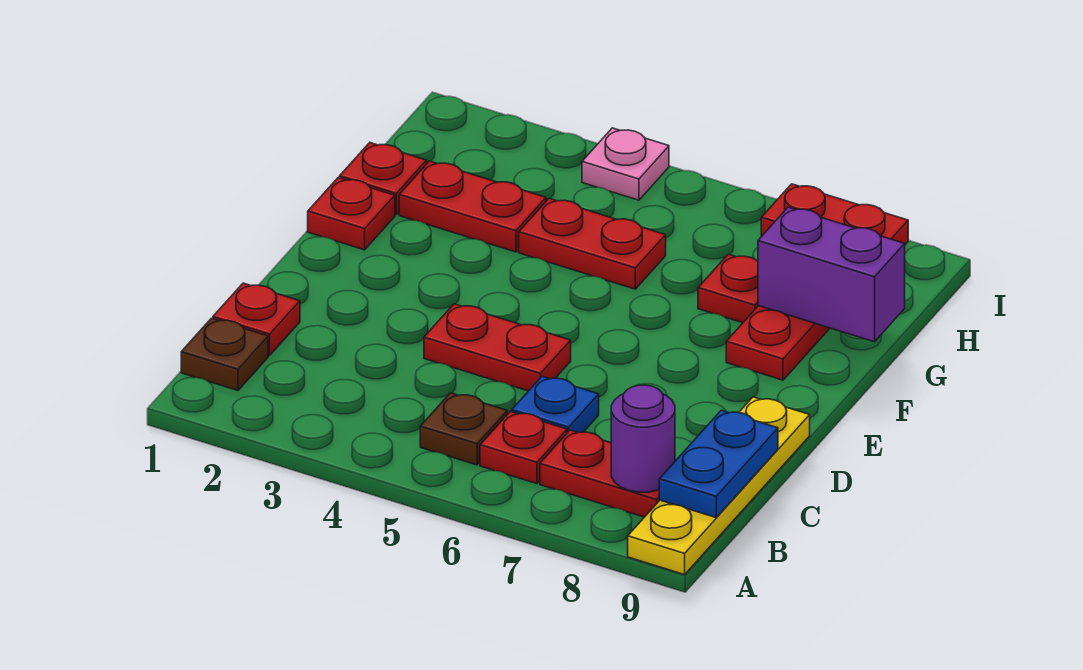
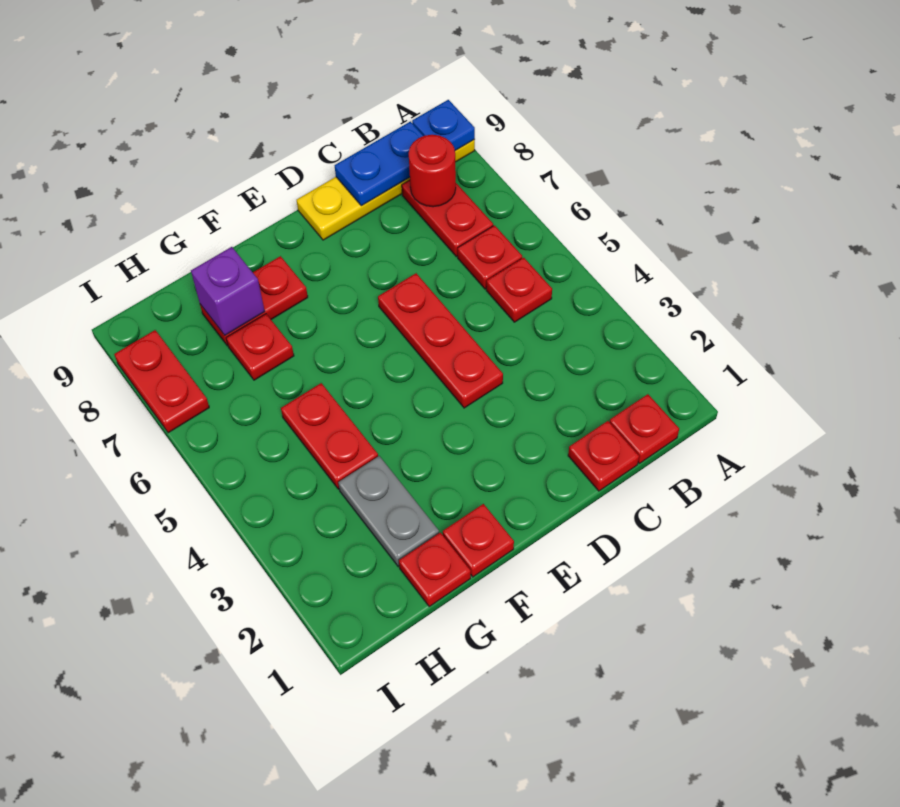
brown 1x1 plate [181,318,268,390] -> red 1x1 plate [610,394,679,463]
brown 1x1 plate [420,393,507,465] -> red 1x1 plate [486,258,552,322]
purple 1x1 round brick [611,385,675,492] -> red 1x1 round brick [409,135,456,207]
blue 1x1 plate [512,376,599,433] -> blue 1x1 plate moved to [412,100,475,150]
red 1x2 plate [424,304,571,391] -> red 1x3 plate [378,273,503,408]
red 1x2 plate [399,161,546,252] -> grey 1x2 plate [338,456,439,566]
purple 1x2 brick [758,207,905,342] -> purple 1x1 brick [191,247,265,335]
pink 1x1 plate [582,128,669,200] -> none

